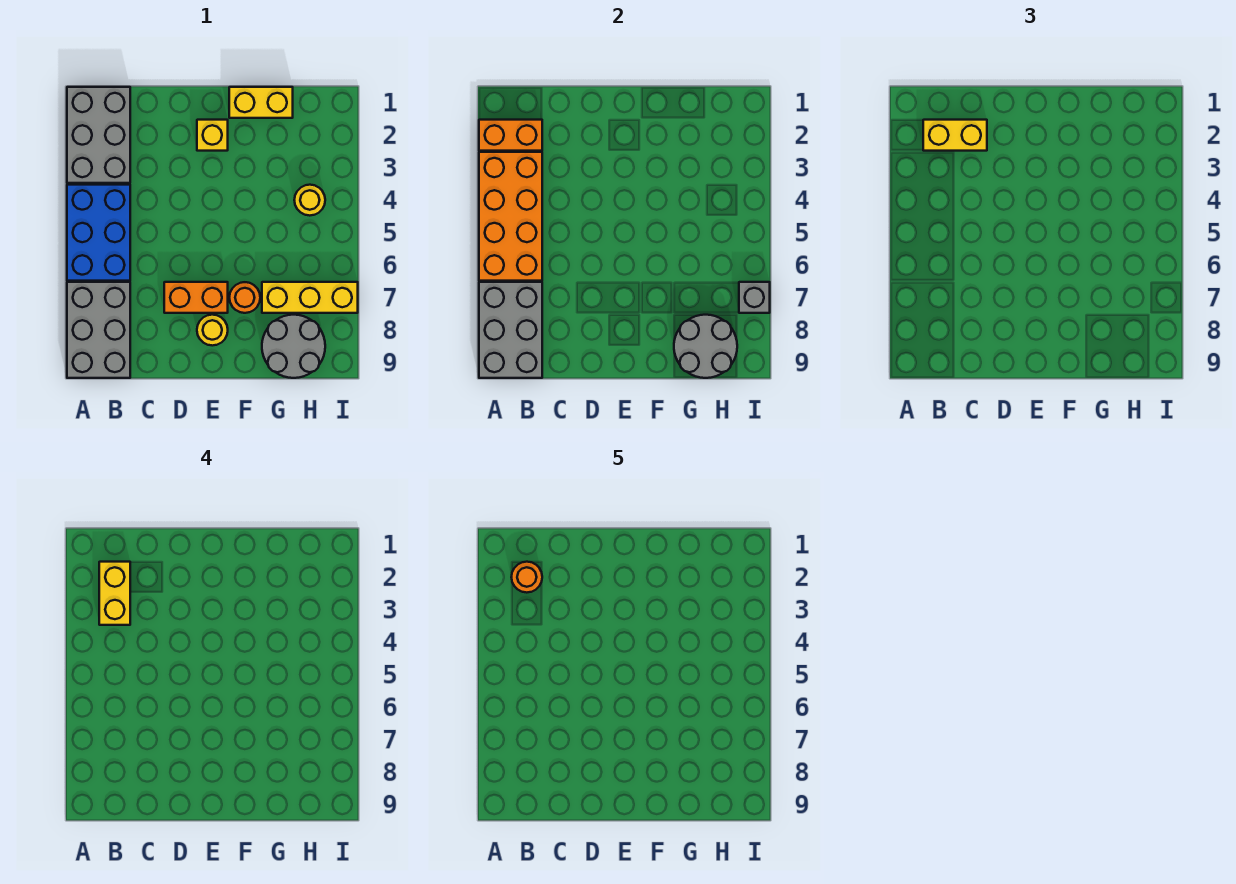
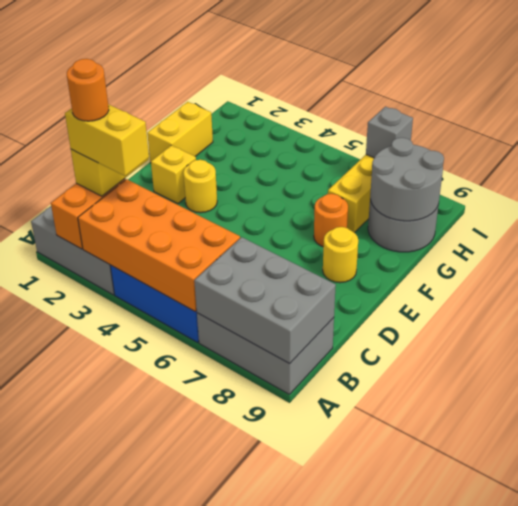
orange 1x2 brick [164,282,228,313] -> none
yellow 1x1 round brick [294,185,325,216] -> yellow 1x1 round brick moved to [183,160,217,213]

